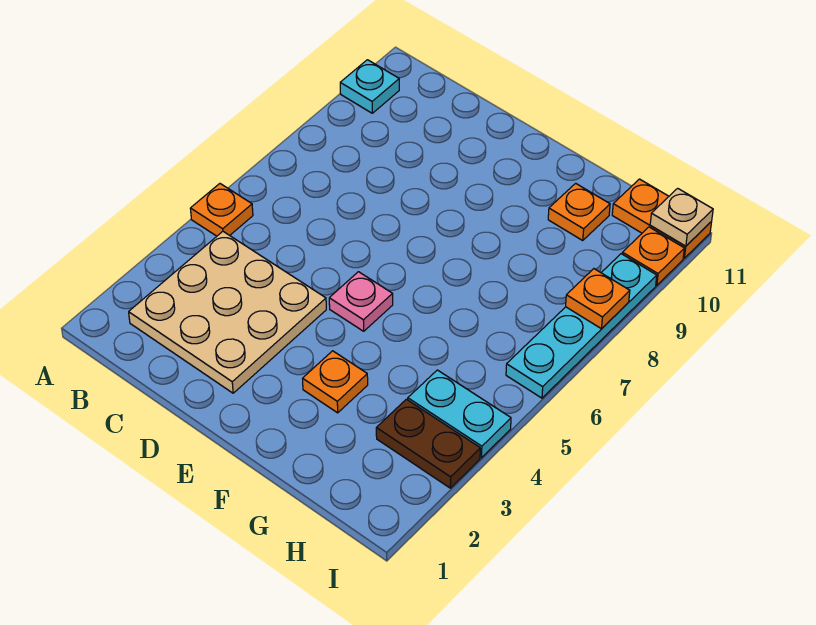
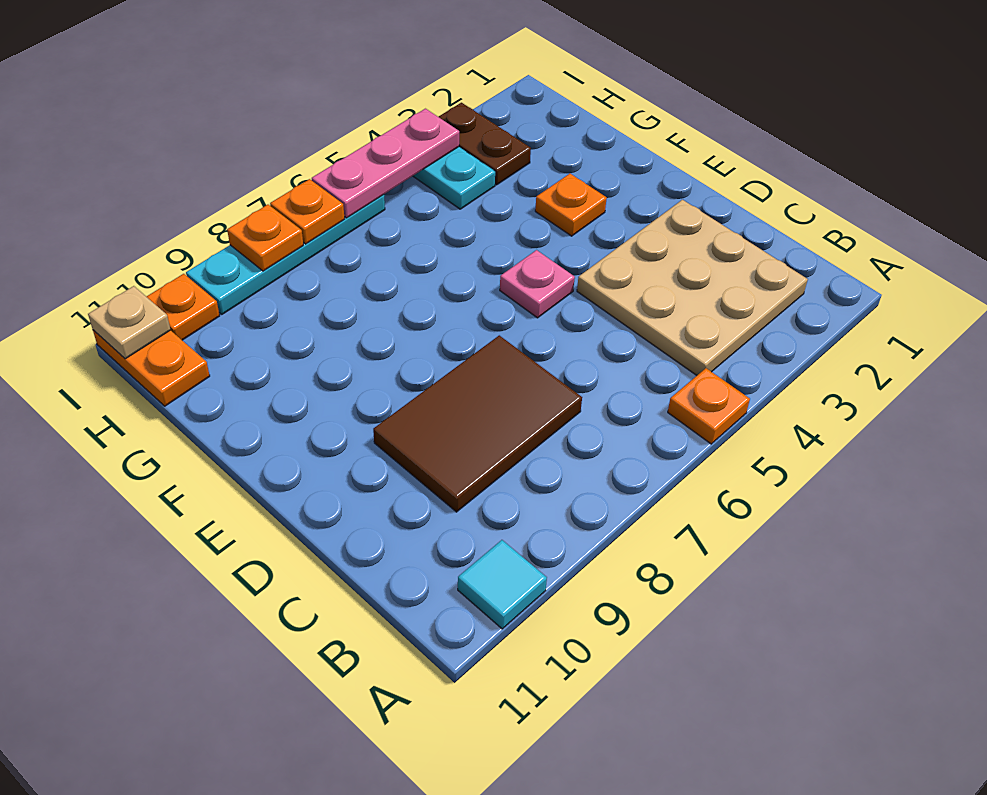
cyan 1x1 plate [340,60,399,113] -> cyan 1x1 tile [458,540,547,629]
none -> brown 2x3 tile [373,335,582,512]
orange 1x1 plate [548,183,610,240] -> orange 1x1 plate moved to [270,179,345,244]
none -> pink 1x3 plate [312,109,459,218]

